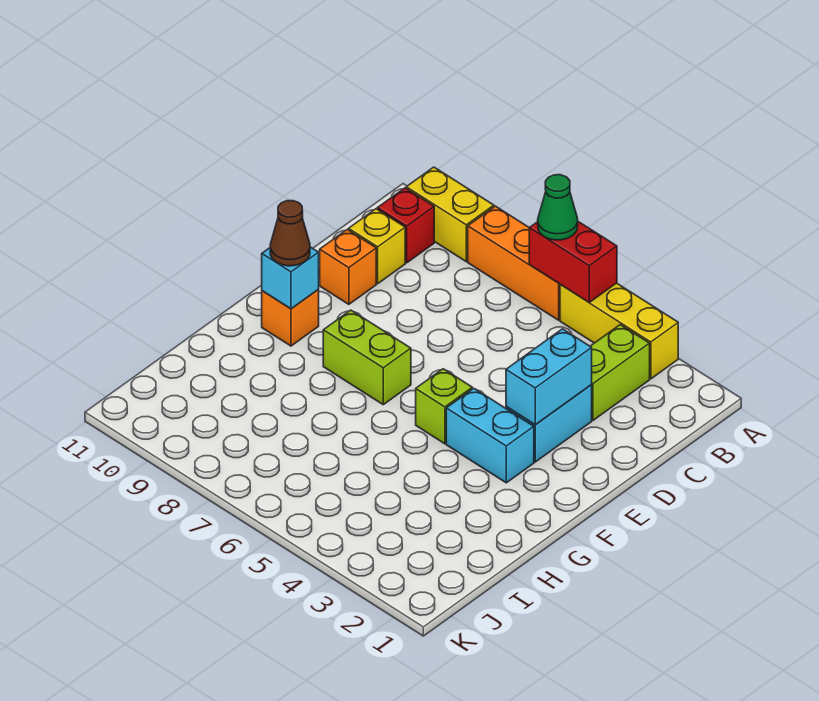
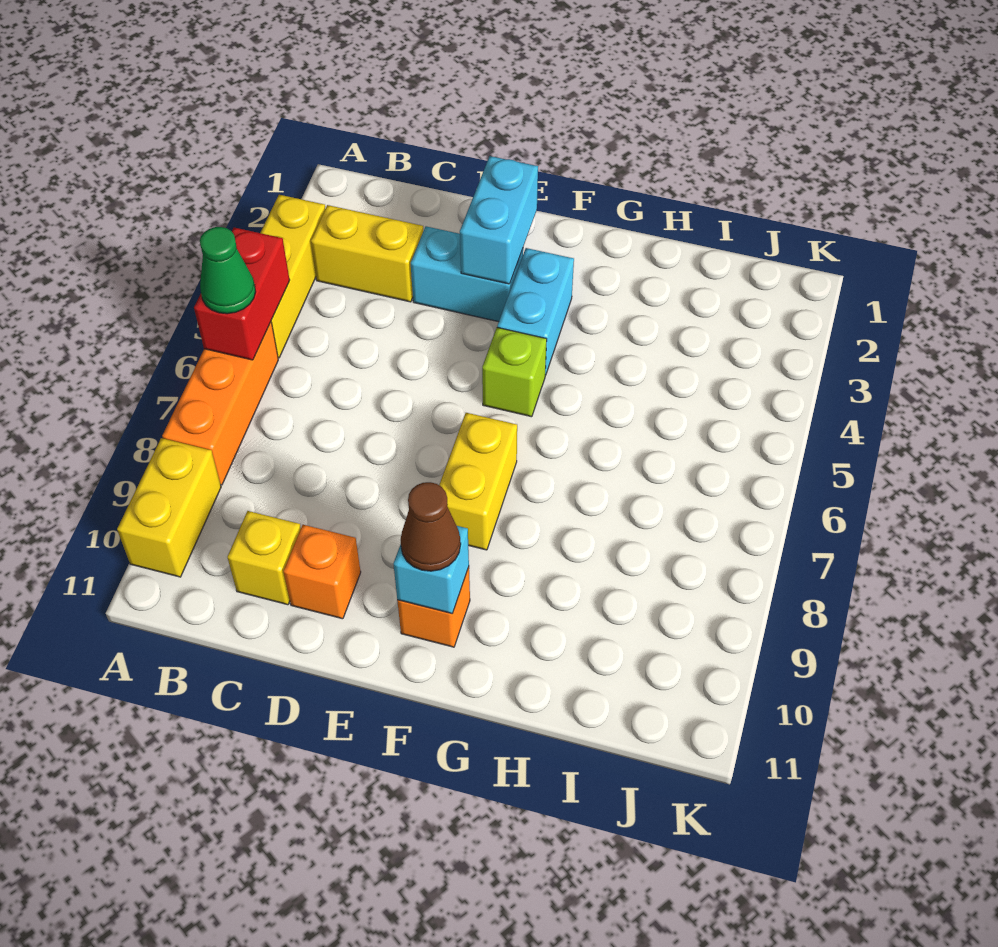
lime 1x2 brick [590,325,650,420] -> yellow 1x2 brick [311,205,423,302]
red 1x1 brick [377,188,434,263] -> none
cyan 1x2 brick [506,329,592,425] -> cyan 1x2 brick turned to [460,156,538,284]
lime 1x2 brick [323,310,411,405] -> yellow 1x2 brick [439,413,517,550]

